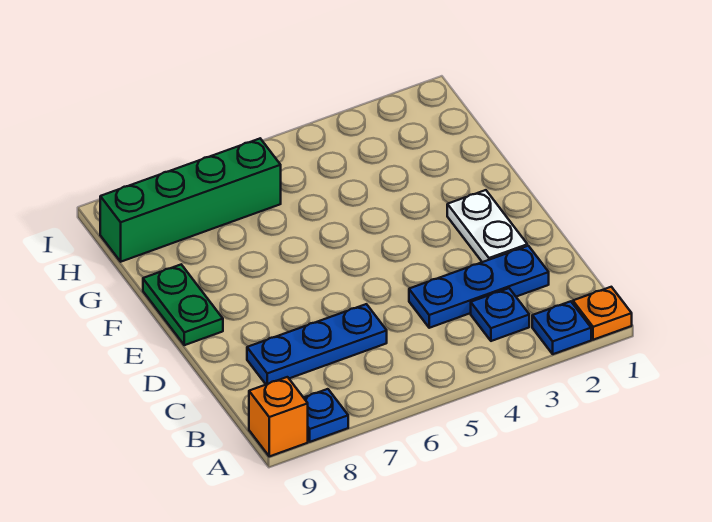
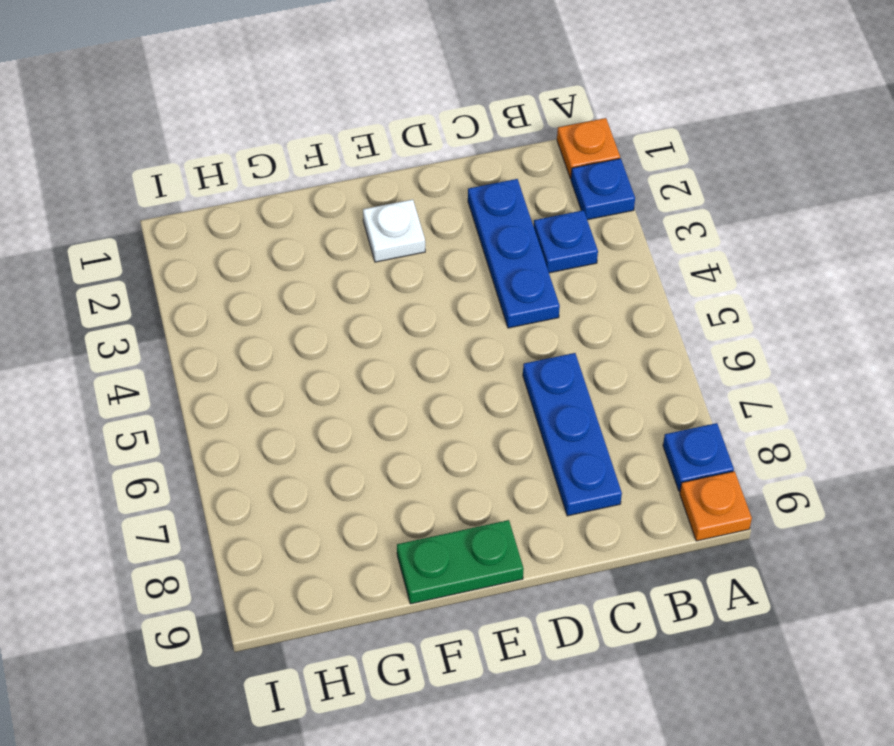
orange 1x1 brick [249,377,308,456] -> orange 1x1 plate [680,471,752,541]
white 1x2 plate [447,190,527,262] -> white 1x1 plate [363,199,425,262]
green 1x4 brick [100,139,281,262] -> none

